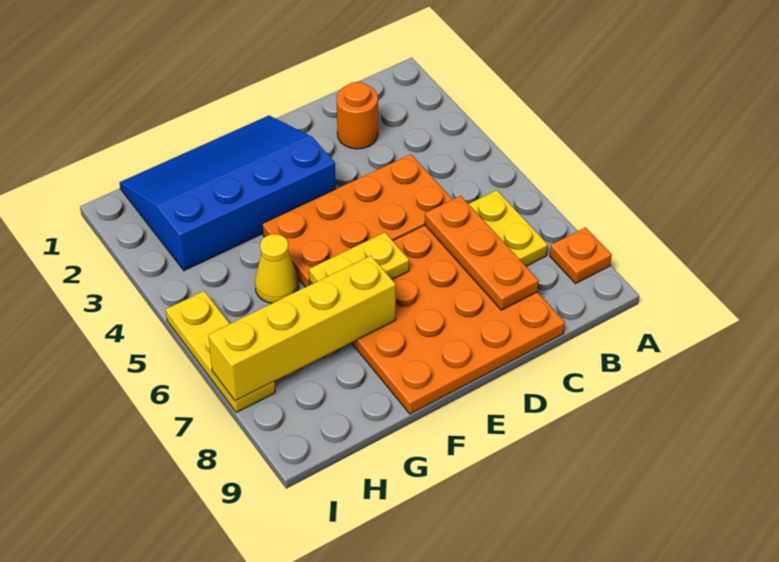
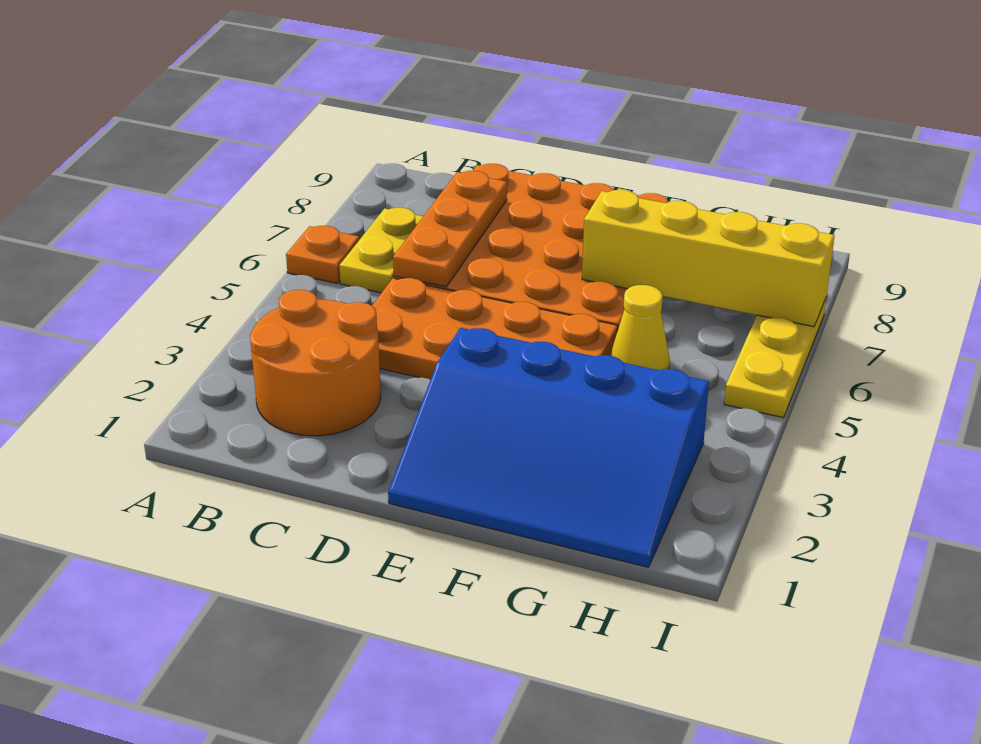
orange 1x1 plate [550,227,612,284] -> orange 1x1 plate moved to [286,226,359,284]
orange 1x1 round brick [336,82,378,149] -> orange 2x2 round brick [250,290,381,436]
yellow 1x2 plate [309,232,409,284] -> none

